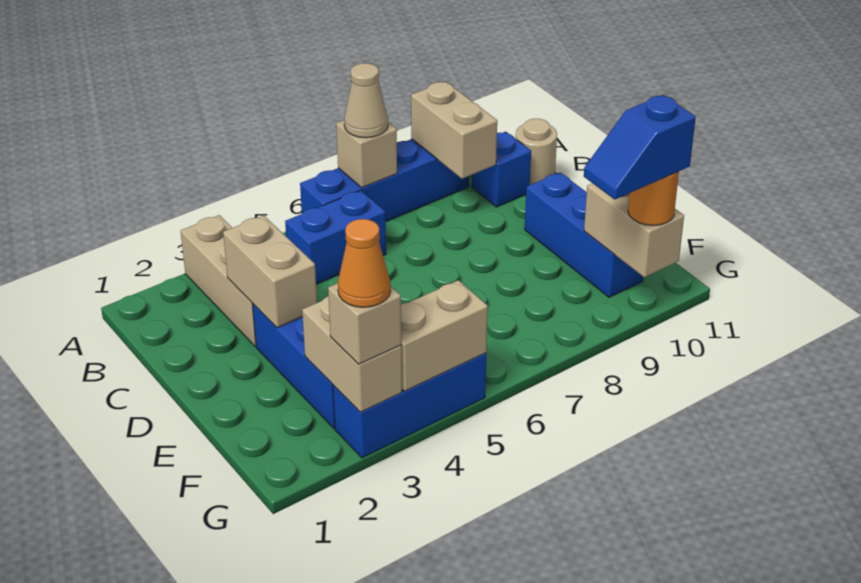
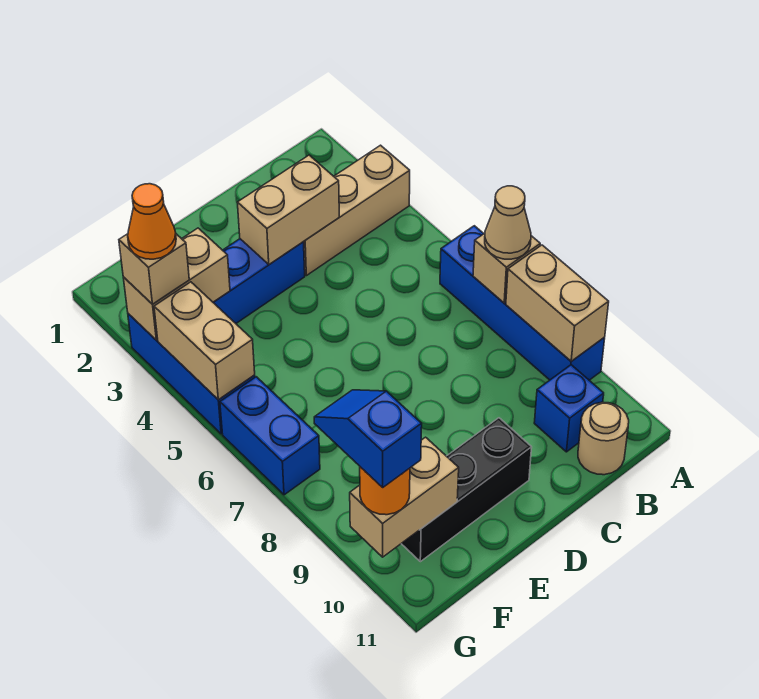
tan 1x2 brick [411,82,497,179] -> tan 1x2 brick turned to [506,245,609,361]
blue 1x2 brick [285,190,386,284] -> blue 1x2 brick moved to [220,377,320,495]
blue 1x3 brick [525,173,643,297] -> black 1x3 brick [401,418,532,562]

